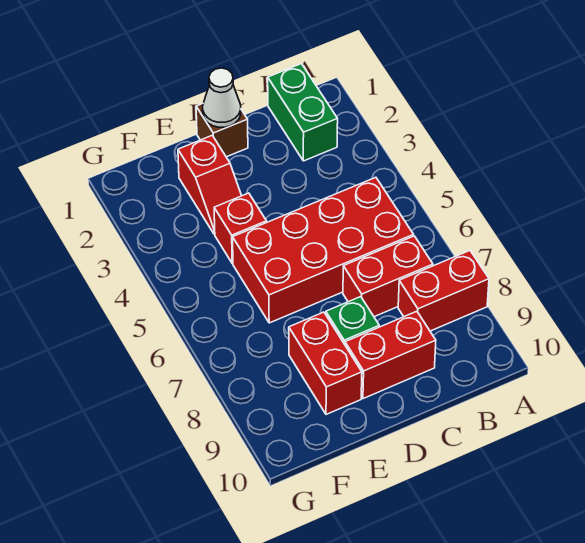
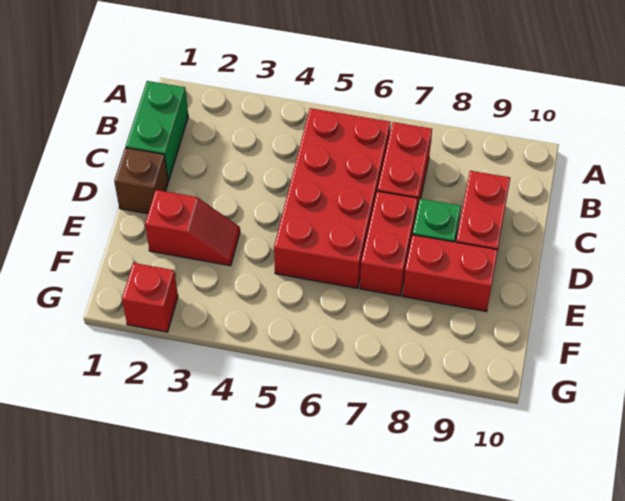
red 1x2 brick [398,251,489,331] -> red 1x2 brick moved to [360,191,418,296]
green 1x2 brick [268,64,338,161] -> green 1x2 brick turned to [126,81,188,181]
white 1x1 cone [203,68,241,127] -> none
red 1x1 brick [214,193,267,263] -> red 1x1 brick moved to [122,263,178,332]

